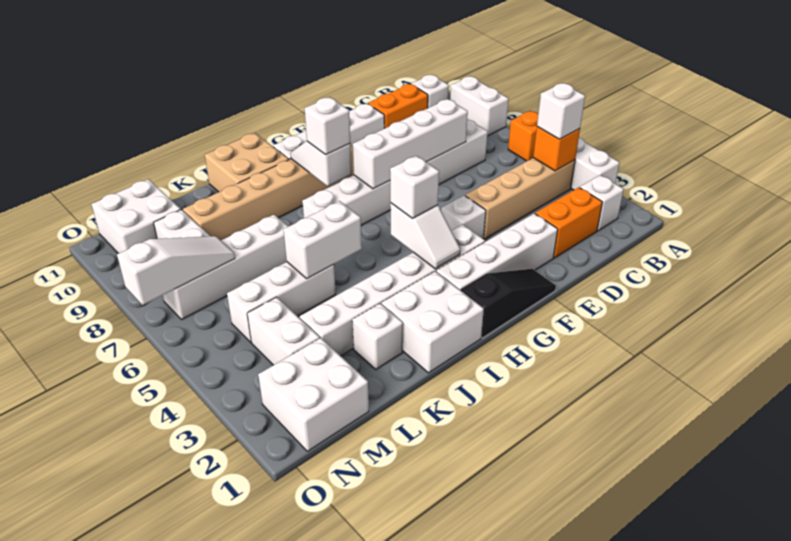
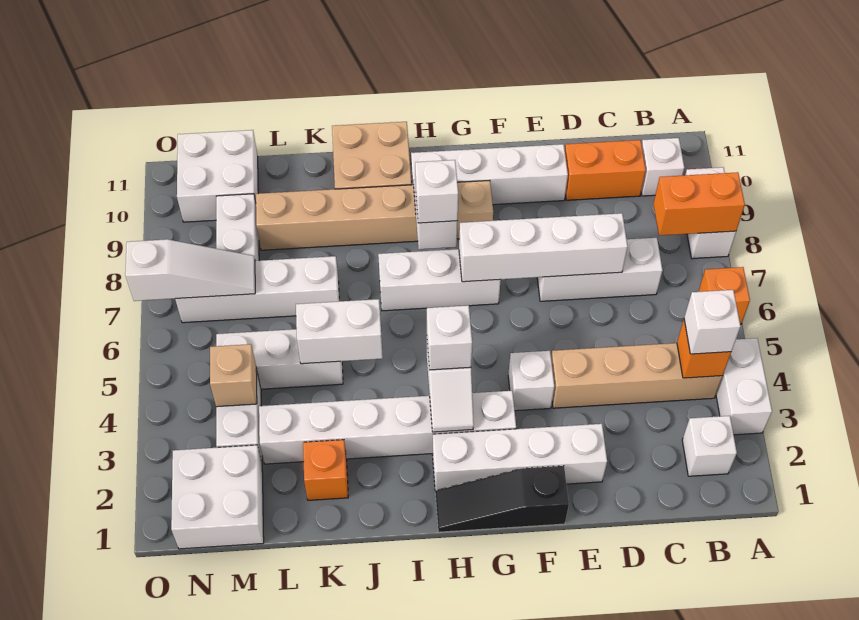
orange 1x2 brick [535,187,602,258] -> orange 1x2 brick moved to [654,172,745,236]
black 1x3 slope [461,269,556,338] -> black 1x3 slope turned to [435,466,569,532]
white 2x2 brick [381,271,484,373] -> none
white 1x1 brick [352,303,403,369] -> orange 1x1 brick [303,440,348,500]
none -> tan 1x1 brick [210,344,257,407]

